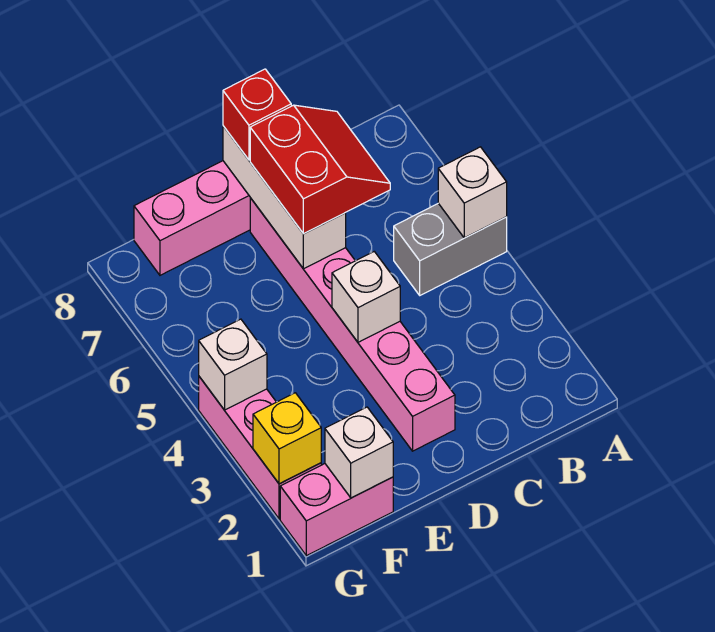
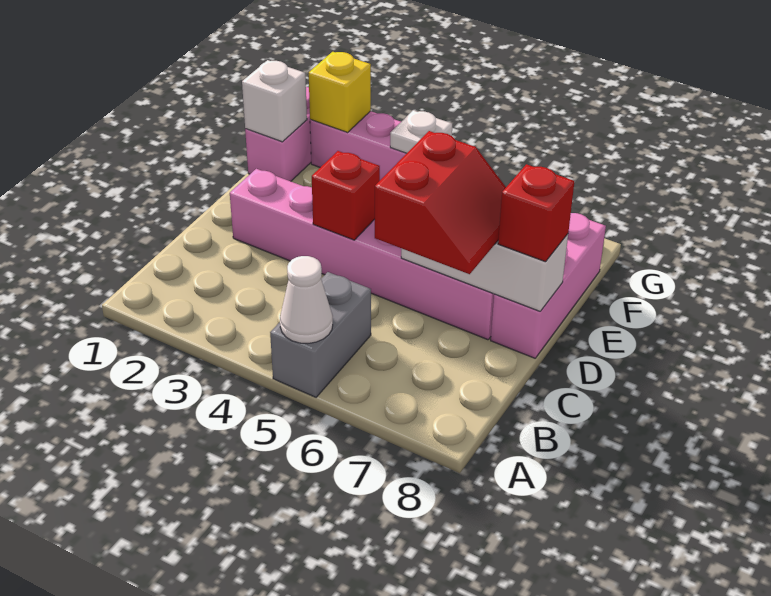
white 1x1 brick [438,147,507,238] -> white 1x1 cone [280,256,333,344]
red 2x2 slope [250,105,390,234] -> red 2x2 slope turned to [375,131,506,274]
white 1x1 brick [332,252,400,342] -> red 1x1 brick [312,151,380,240]
white 1x1 brick [199,319,267,410] -> white 1x1 plate [390,110,452,153]

